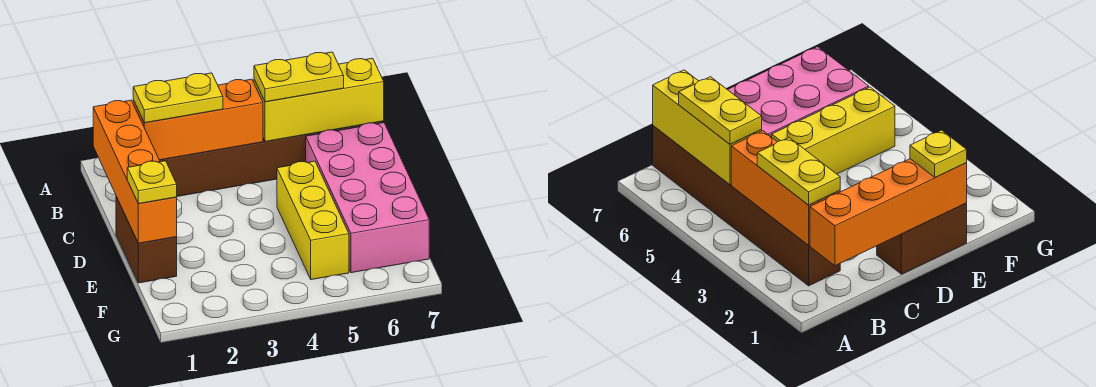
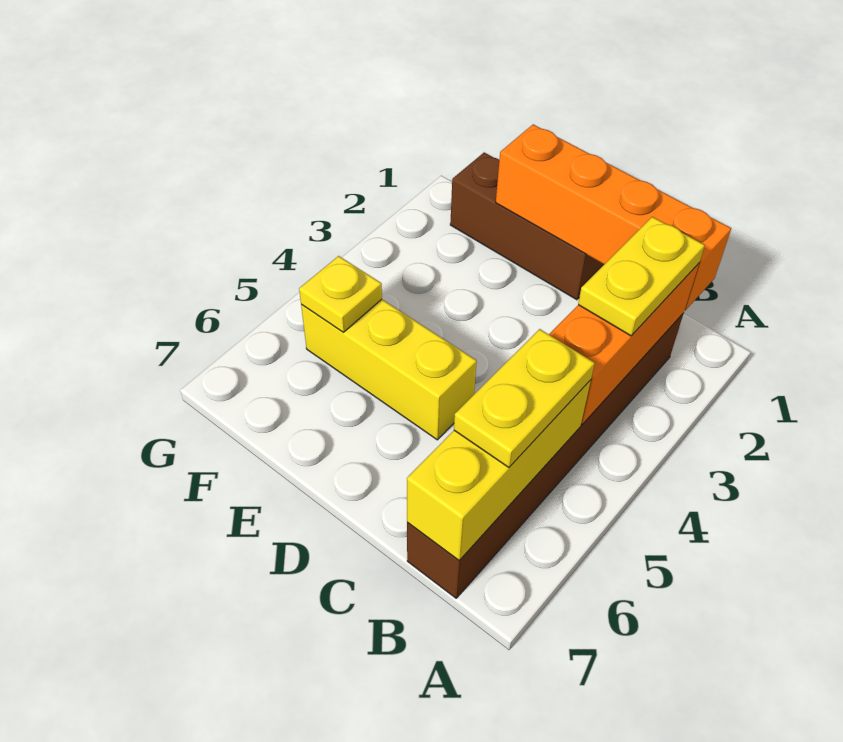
pink 2x4 brick [306,123,429,273] -> none
brown 1x2 brick [116,197,177,283] -> brown 1x3 brick [450,152,604,300]
yellow 1x1 plate [127,161,177,204] -> yellow 1x1 plate moved to [299,256,382,332]

